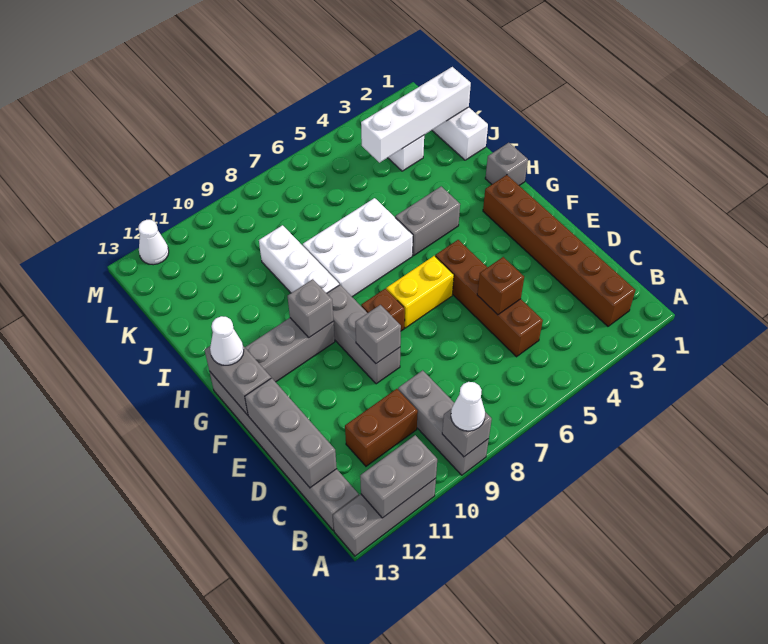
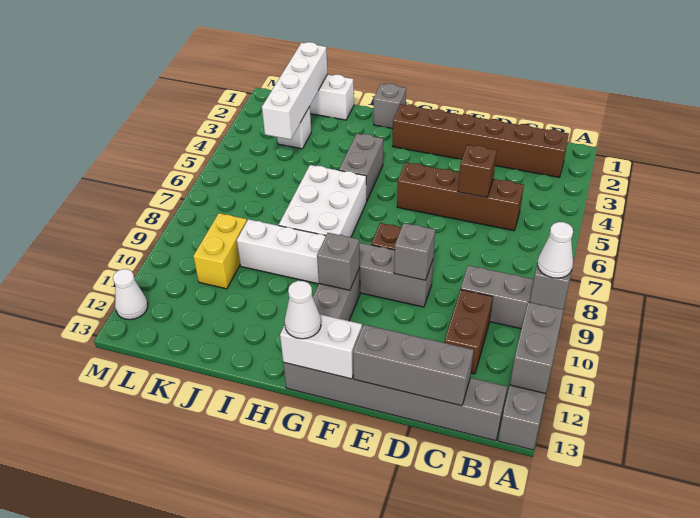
yellow 1x2 brick [386,256,454,328] -> yellow 1x2 brick moved to [193,213,247,289]
grey 1x2 brick [205,346,271,415] -> white 1x2 brick [280,314,362,379]

